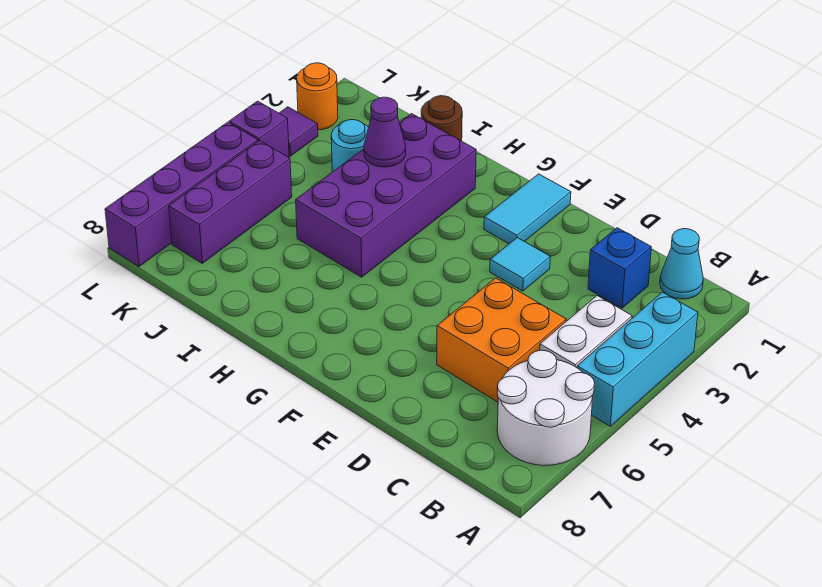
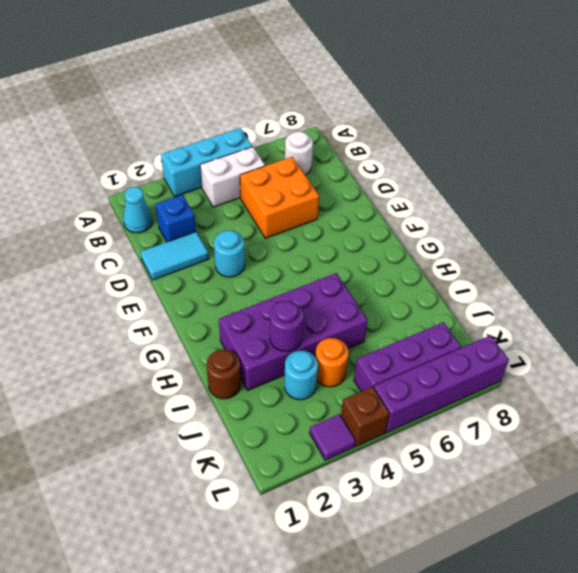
white 2x2 round brick [497,350,595,465] -> white 1x1 round brick [285,131,313,175]
cyan 1x1 tile [490,238,550,291] -> cyan 1x1 round brick [214,231,245,277]
cyan 1x2 tile [484,174,571,244] -> cyan 1x2 tile moved to [141,232,209,280]
purple 1x1 cone [364,97,406,167] -> purple 1x1 round brick [270,301,304,352]
orange 1x1 round brick [297,63,338,130] -> orange 1x1 round brick moved to [315,338,349,387]
purple 1x1 brick [229,101,289,157] -> brown 1x1 brick [341,387,389,446]

